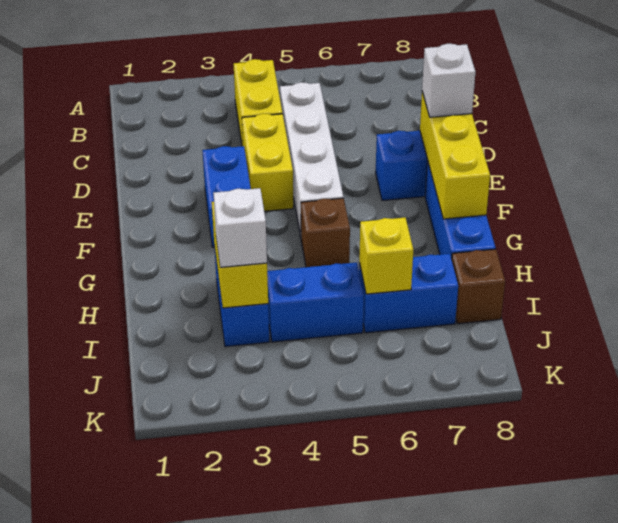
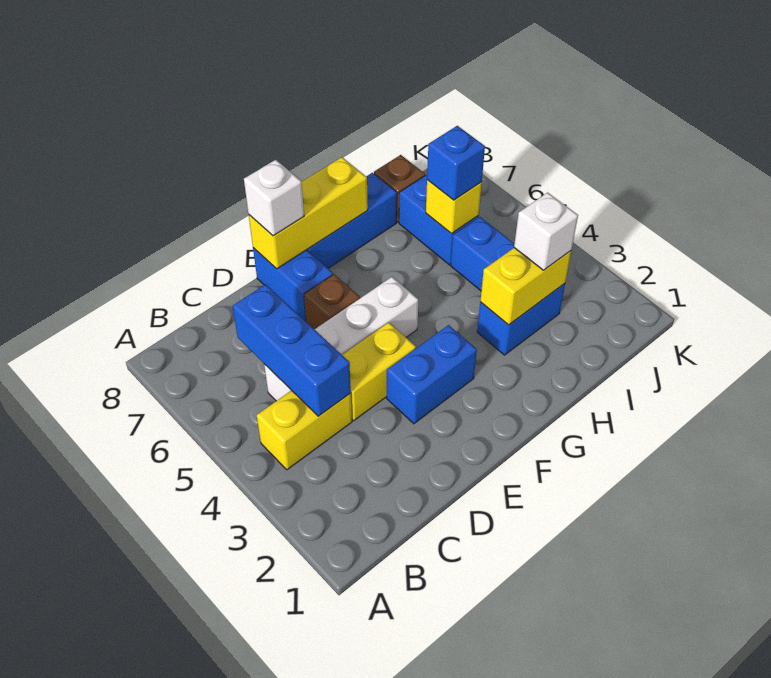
none -> blue 1x3 brick [233,284,351,416]
brown 1x1 brick [301,198,350,267] -> brown 1x1 brick moved to [304,274,360,329]
none -> blue 1x1 brick [427,126,485,200]

